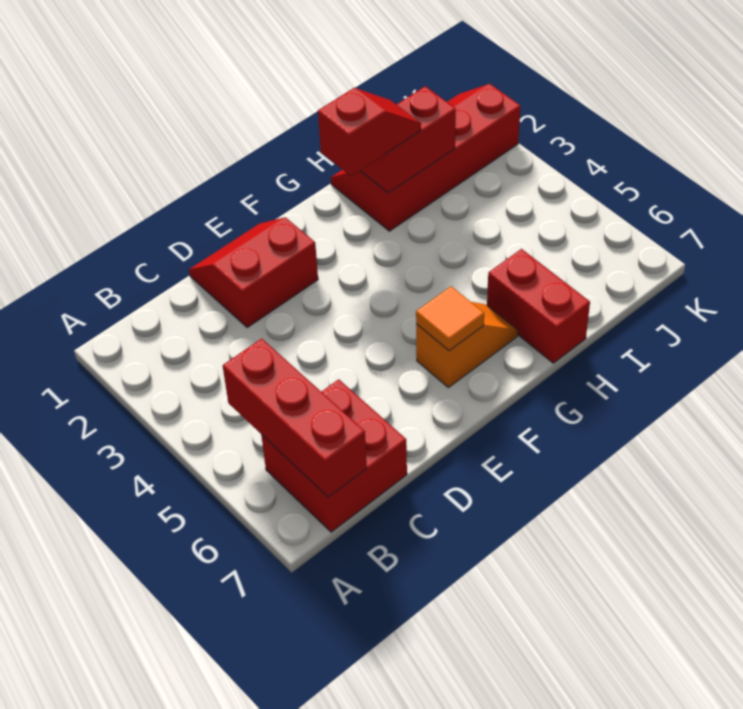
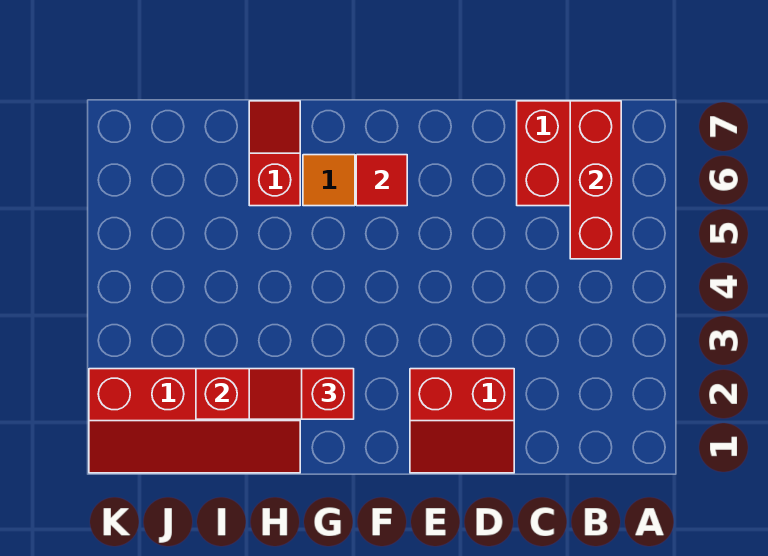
orange 1x1 tile [416,286,484,351] -> red 1x1 tile [356,155,407,206]
red 1x2 brick [487,249,590,363] -> red 1x2 slope [249,101,300,206]

